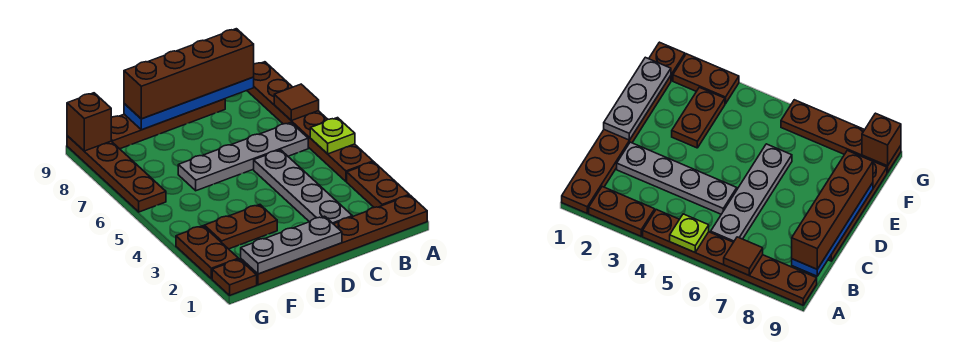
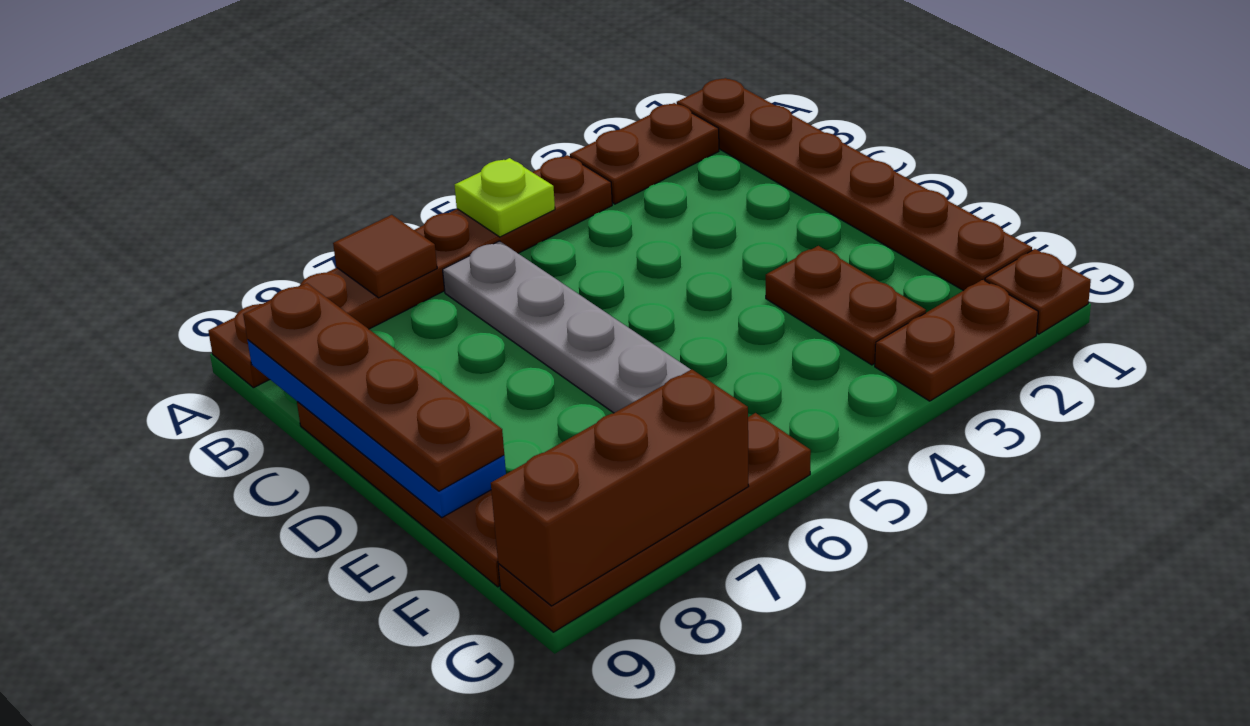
brown 1x4 brick [124,29,254,119] -> brown 1x4 plate [243,283,504,491]
grey 1x4 plate [254,150,352,224] -> none
grey 1x3 plate [241,216,342,274] -> none
brown 1x1 brick [67,93,111,151] -> brown 1x3 brick [491,369,749,606]

